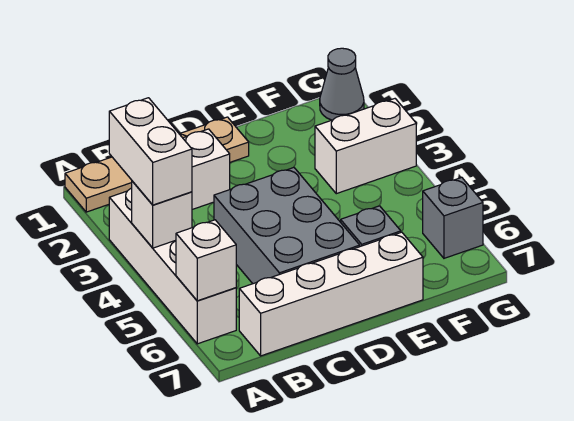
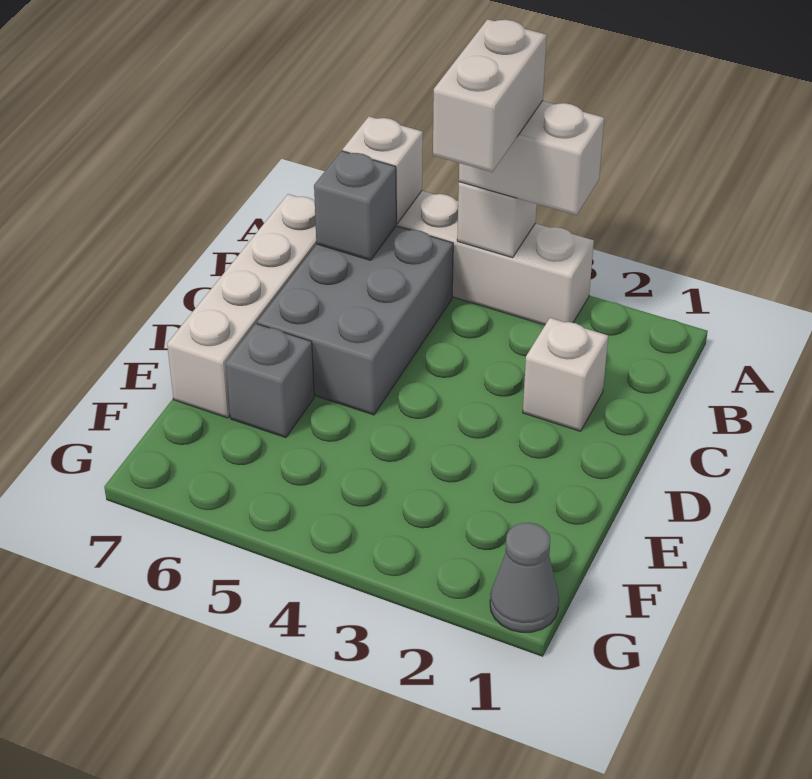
tan 1x4 plate [65,117,249,212] -> none
grey 2x3 brick [214,167,360,284] -> grey 2x3 brick turned to [257,226,453,415]
white 1x2 brick [315,99,416,194] -> white 1x2 brick moved to [433,19,547,172]
grey 1x1 brick [423,177,483,258] -> grey 1x1 brick moved to [314,151,396,260]

